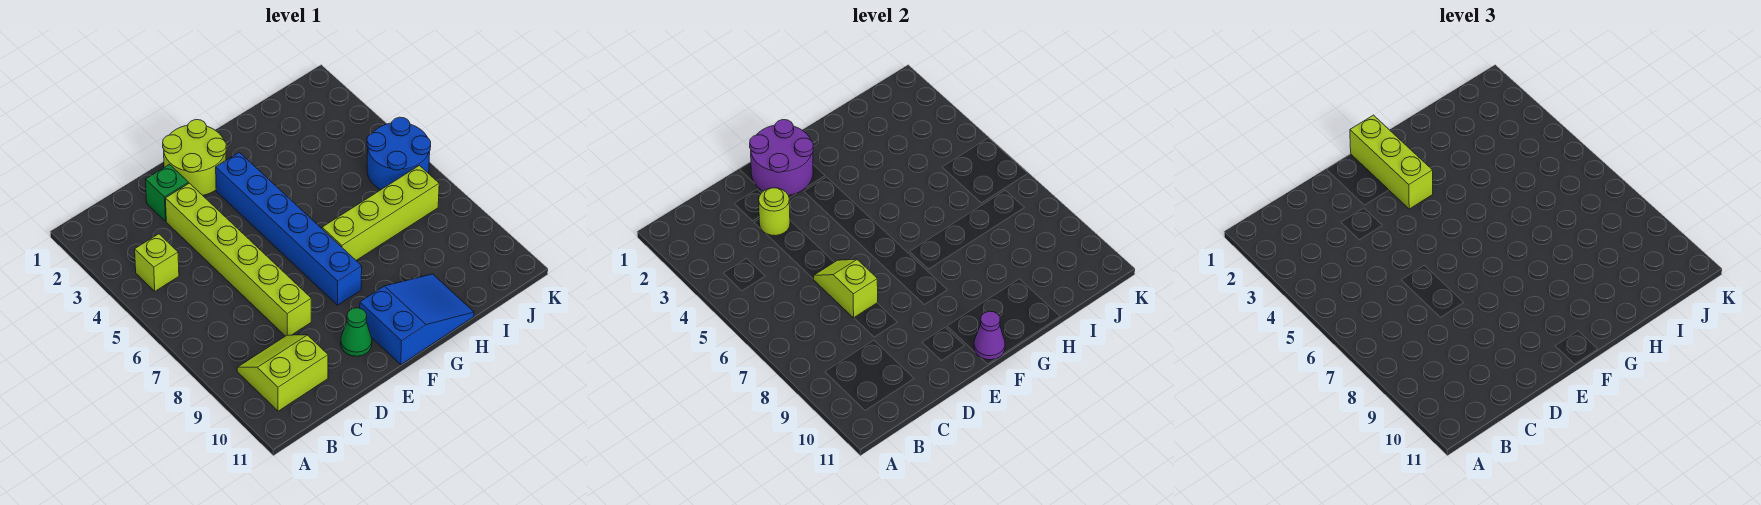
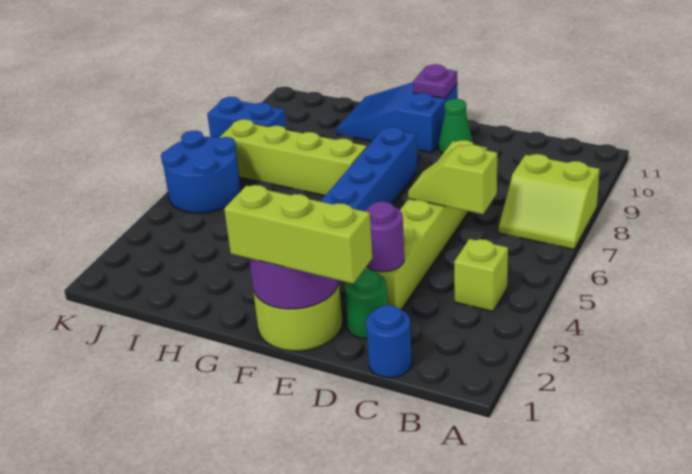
lime 2x2 slope [237,335,328,411] -> lime 2x2 slope moved to [499,154,600,249]
none -> blue 1x1 round brick [366,305,412,378]
green 1x1 brick [146,164,189,221] -> green 1x1 round brick [344,269,388,339]
lime 1x1 round brick [759,188,790,236] -> purple 1x1 round brick [365,202,404,272]
lime 1x2 slope [814,259,878,318] -> lime 1x2 slope turned to [408,145,497,214]
lime 1x3 brick [1350,115,1433,209] -> lime 1x3 brick turned to [224,185,372,284]
purple 1x1 cone [974,311,1005,360] -> purple 1x1 plate [413,64,457,99]
none -> blue 1x2 brick [207,97,286,138]

